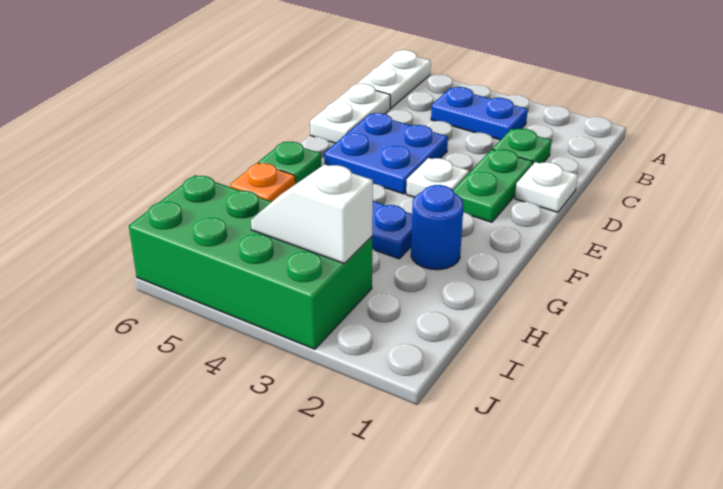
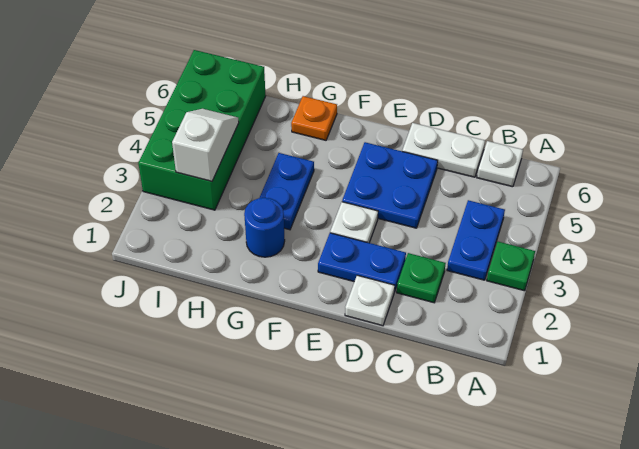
white 1x2 plate [356,50,431,108] -> white 1x1 plate [477,141,523,187]
green 1x2 plate [453,149,533,222] -> blue 1x2 plate [318,233,406,292]
green 1x1 plate [258,142,321,184] -> green 1x1 plate moved to [487,242,535,291]

